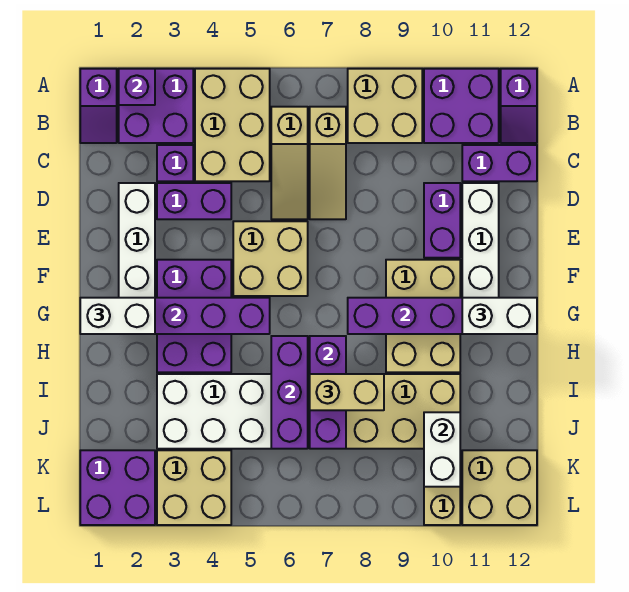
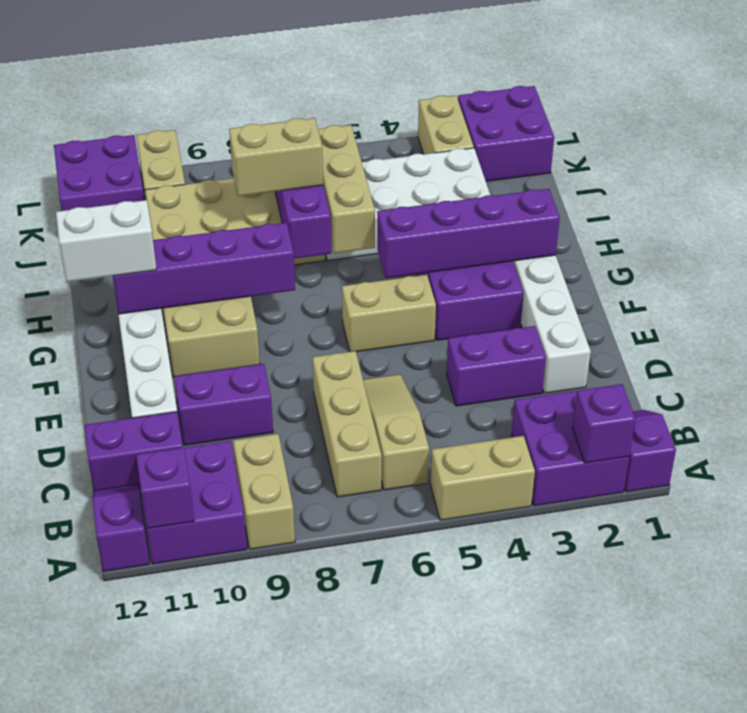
tan 2x3 brick [195,69,270,181] -> tan 1x2 brick [431,436,535,520]
tan 2x2 brick [348,69,422,143] -> tan 1x2 brick [233,434,295,549]
tan 1x3 slope [310,107,346,219] -> tan 1x3 brick [313,351,382,497]
purple 1x1 brick [157,145,193,181] -> purple 1x1 brick moved to [136,447,194,528]
purple 1x2 brick [424,183,460,258] -> purple 1x2 brick turned to [174,364,273,445]
tan 2x2 brick [233,221,308,296] -> tan 1x2 brick [342,275,436,352]
white 1x2 brick [80,298,155,334] -> none
purple 1x3 brick [271,336,308,449] -> tan 1x3 brick [318,125,375,253]
white 1x2 brick [424,412,460,487] -> none
tan 2x2 brick [157,450,231,525] -> tan 1x2 brick [418,96,474,154]
tan 2x2 brick [462,450,537,525] -> purple 2x2 brick [54,135,144,211]

